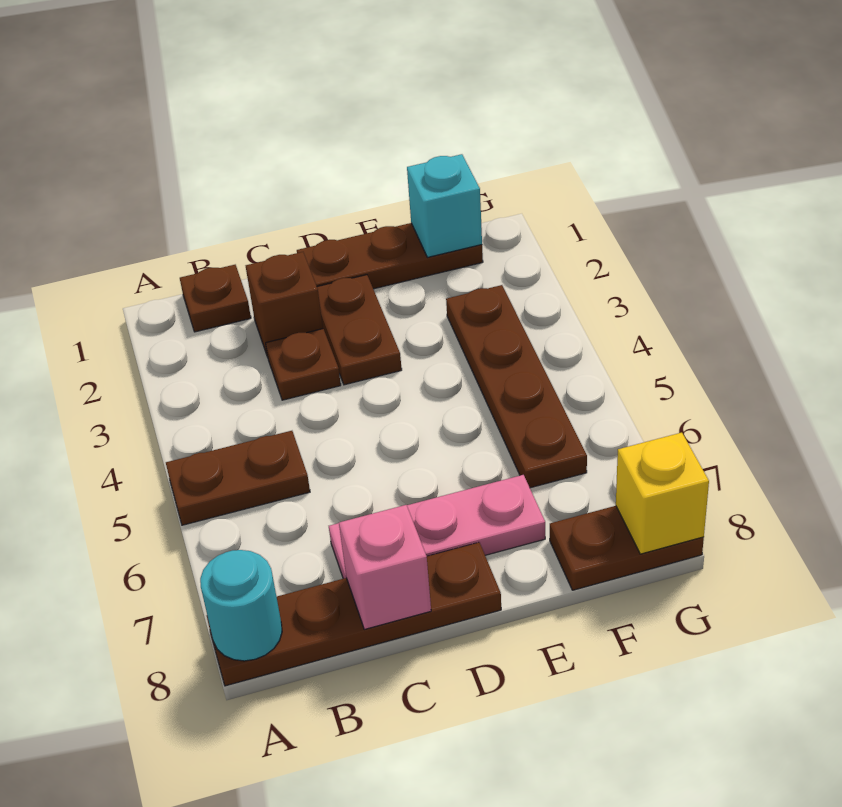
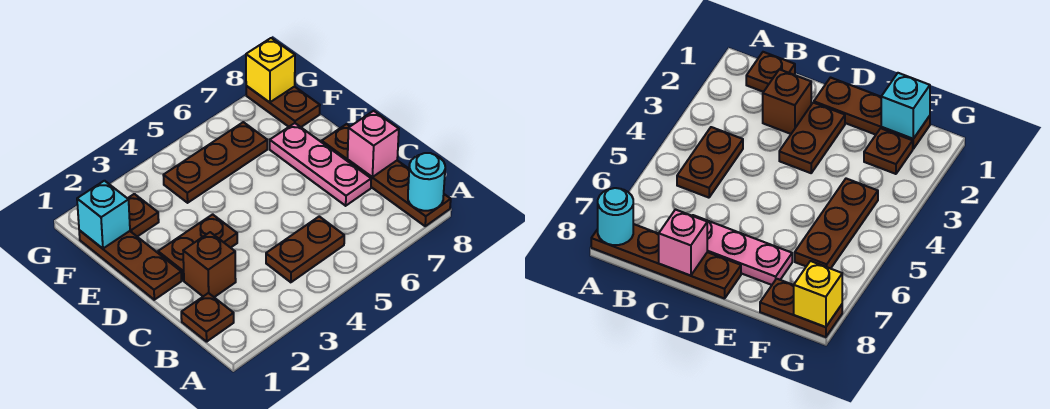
brown 1x2 plate [166,431,310,525] -> brown 1x2 plate turned to [266,216,344,282]
brown 1x1 plate [266,329,341,400] -> brown 1x1 plate moved to [128,194,159,237]
brown 1x4 plate [446,285,587,488] -> brown 1x3 plate [163,122,267,203]

